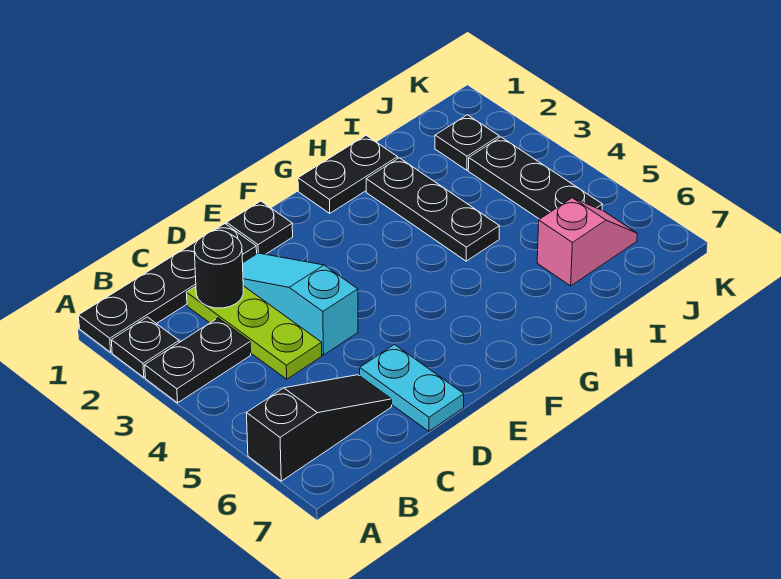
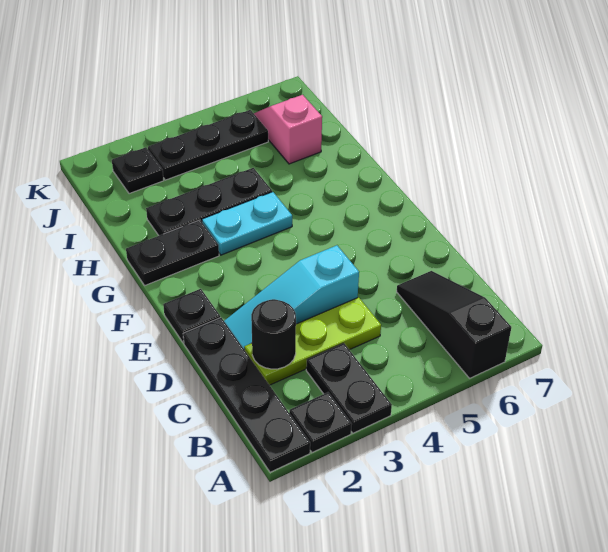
cyan 1x2 plate [360,345,464,431] -> cyan 1x2 plate moved to [202,192,292,255]
black 1x2 plate [298,136,398,213] -> black 1x2 plate turned to [126,220,219,285]

